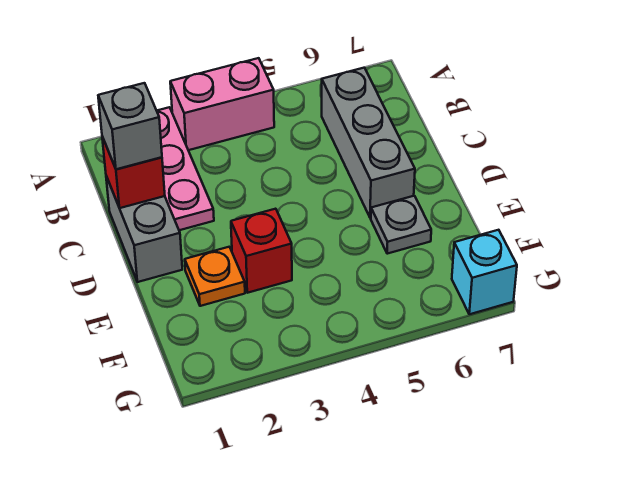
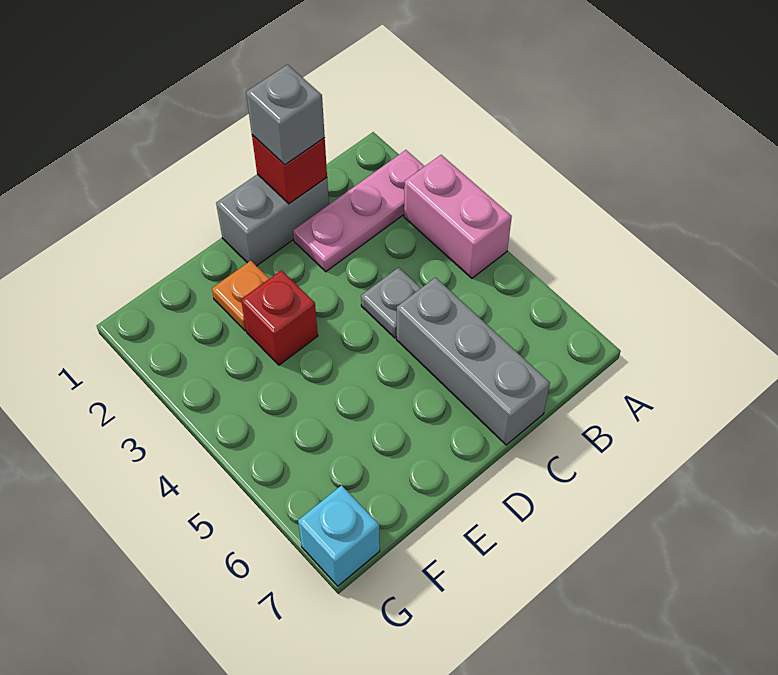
grey 1x3 brick [322,68,415,218] -> grey 1x3 brick turned to [396,277,550,445]
grey 1x1 plate [371,196,431,254] -> grey 1x1 plate moved to [361,267,421,338]

